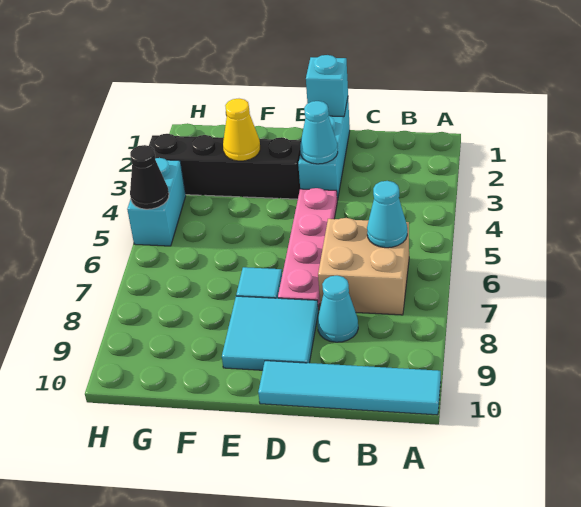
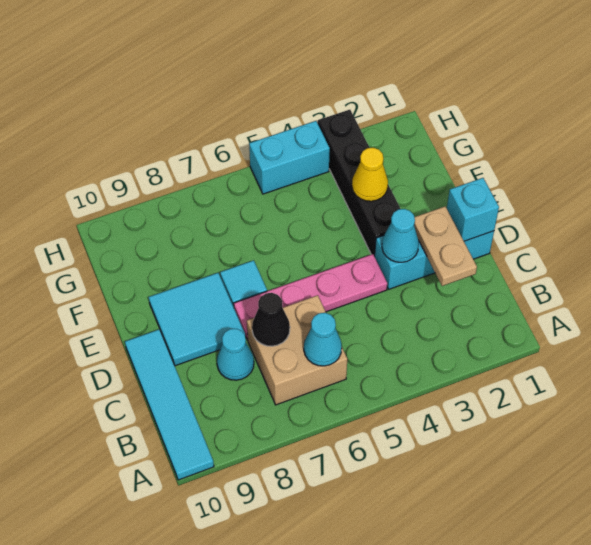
none -> tan 1x2 plate [414,207,477,286]
black 1x1 cone [130,145,169,209] -> black 1x1 cone moved to [252,293,290,346]

